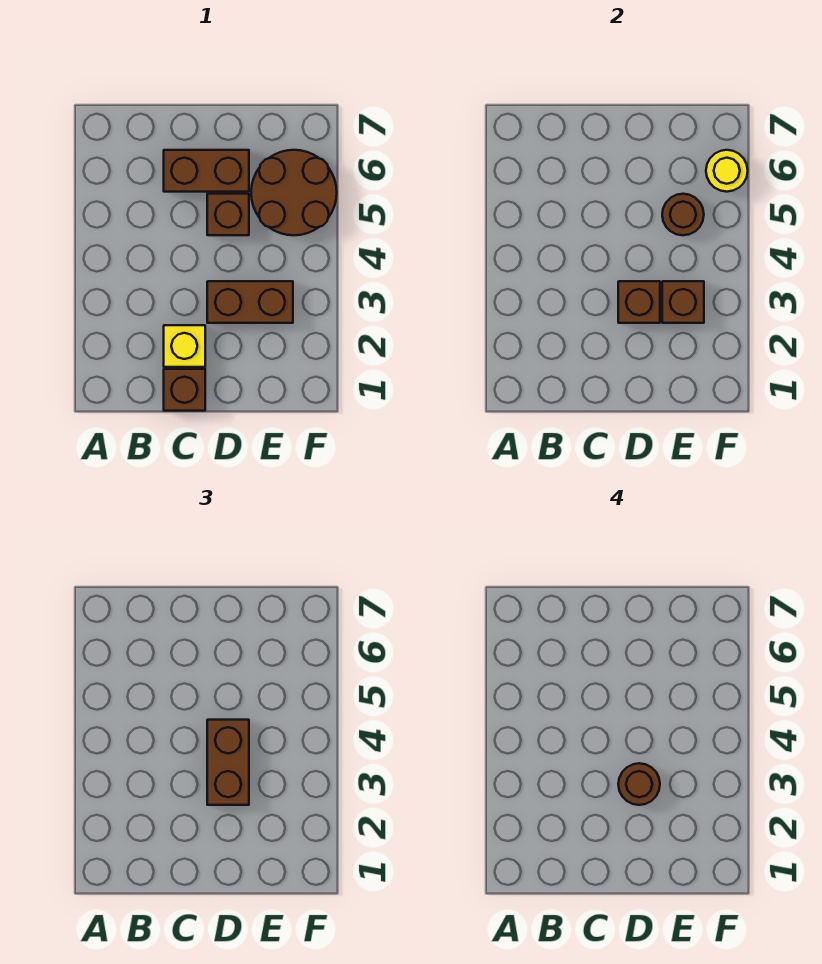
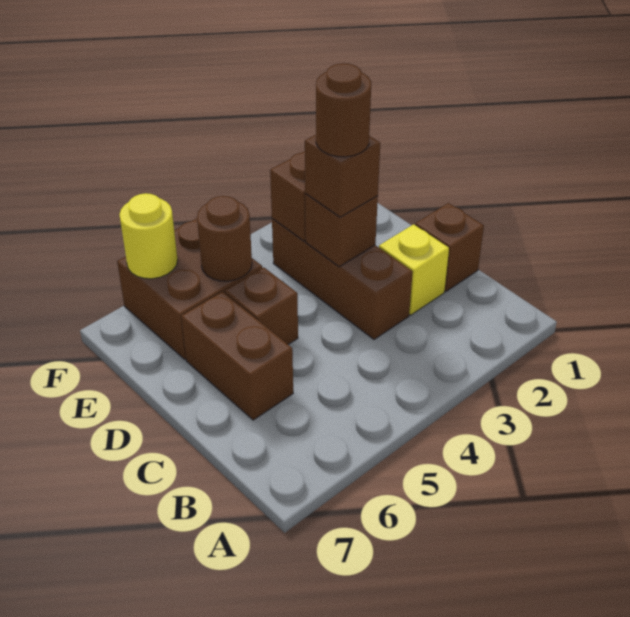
brown 1x2 brick [207,281,293,323] -> brown 1x3 brick [272,219,413,339]
brown 1x2 brick [207,720,249,805] -> brown 1x1 brick [305,135,380,217]
brown 2x2 round brick [251,150,337,235] -> brown 2x2 brick [117,218,262,359]

